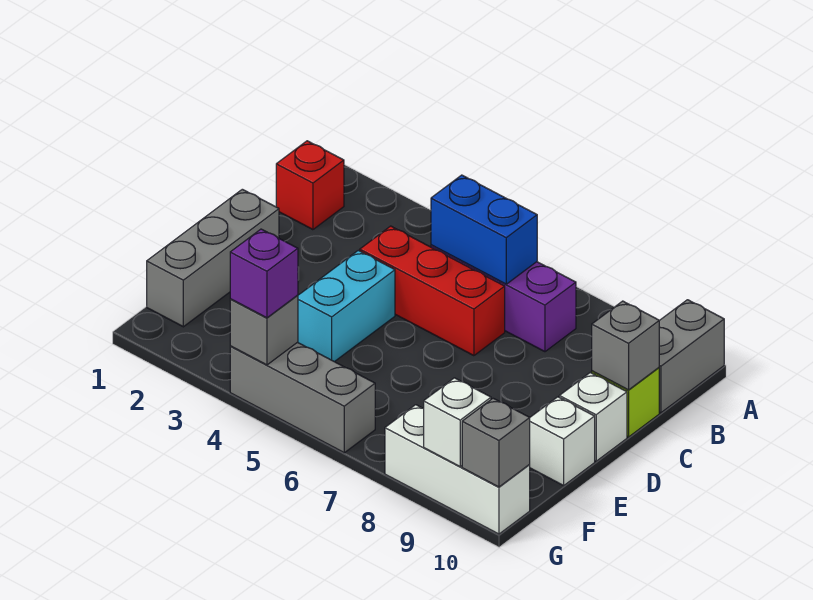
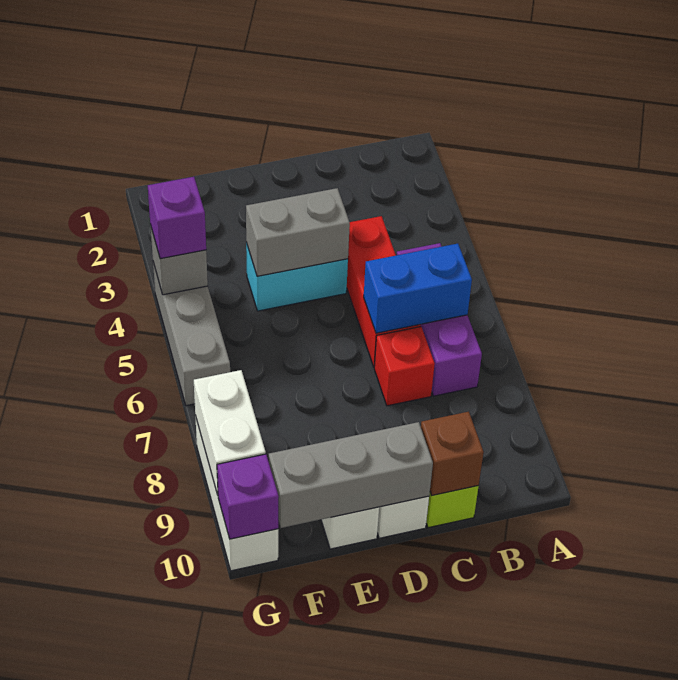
grey 1x2 brick [659,300,724,413] -> grey 1x2 brick moved to [246,188,350,276]
red 1x1 brick [276,141,344,230] -> red 1x1 brick moved to [374,327,435,406]
blue 1x2 brick [431,175,537,284] -> blue 1x2 brick turned to [364,244,472,333]
grey 1x1 brick [592,301,659,390] -> brown 1x1 brick [421,412,484,495]
grey 1x3 brick [147,189,279,327] -> grey 1x3 brick moved to [269,422,433,528]
white 1x1 brick [424,378,491,467] -> white 1x2 brick [194,370,266,495]
grey 1x1 brick [462,398,530,487] -> purple 1x1 brick [217,454,279,539]

